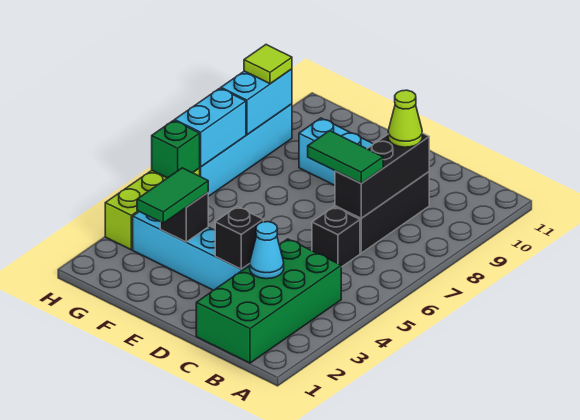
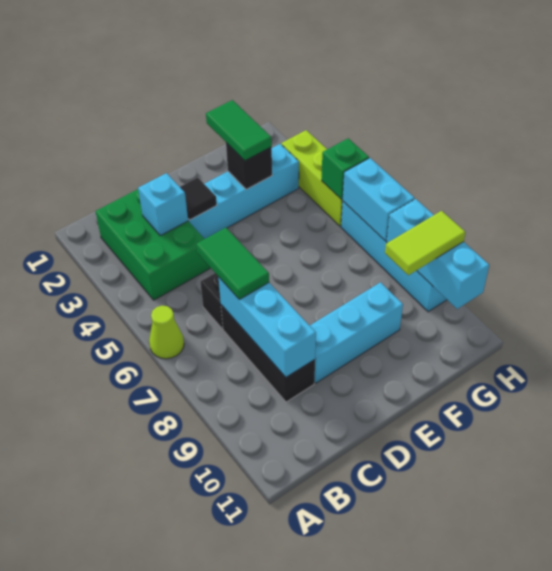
green 2x4 brick [196,239,341,363] -> green 2x3 brick [95,189,210,300]
cyan 1x1 cone [250,222,284,279] -> cyan 1x1 brick [138,173,188,236]
black 1x3 brick [335,133,429,218] -> cyan 1x3 brick [219,278,316,377]
green 1x2 tile [308,131,383,183] -> green 1x2 tile turned to [196,228,269,299]
lime 1x1 cone [388,90,422,147] -> lime 1x1 cone moved to [149,306,184,359]
black 1x1 brick [215,207,263,269] -> black 1x1 tile [180,177,217,220]
cyan 1x2 brick [221,69,292,135] -> cyan 1x3 brick [387,199,489,309]
lime 1x1 tile [244,45,292,84] -> lime 1x2 tile [385,211,466,275]

